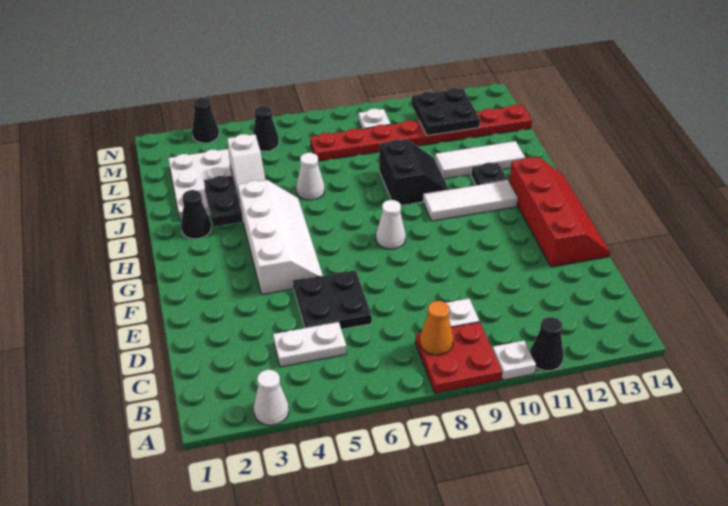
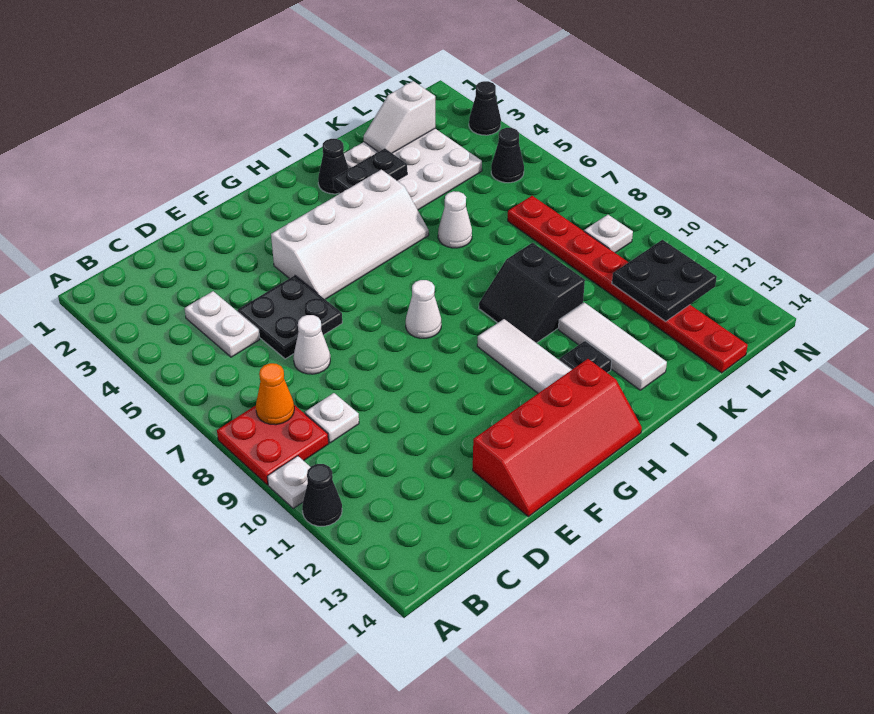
white 1x1 cone [254,370,289,425] -> white 1x1 cone moved to [293,315,330,374]
black 2x2 slope [379,139,449,205] -> black 2x2 slope turned to [479,243,585,343]
white 1x2 slope [227,134,265,199] -> white 1x2 slope moved to [364,81,435,153]

